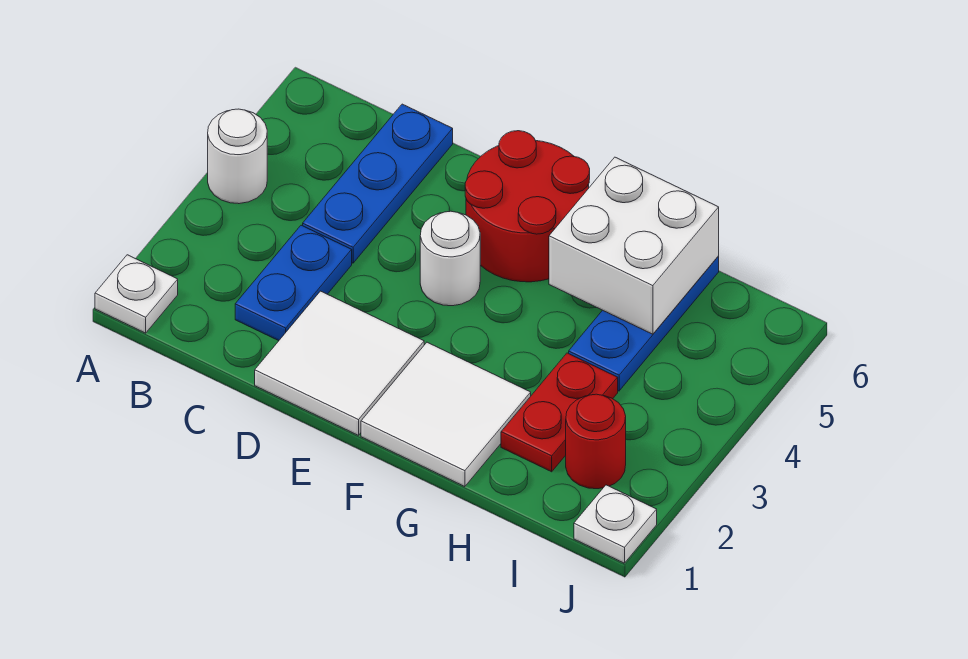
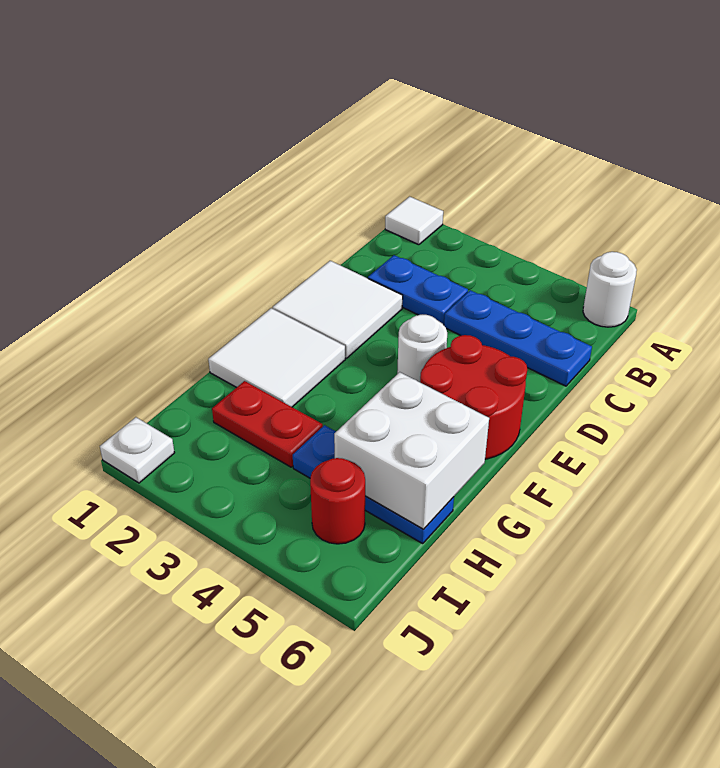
white 1x1 plate [95,255,178,333] -> white 1x1 tile [385,197,443,245]
white 1x1 round brick [208,109,267,204] -> white 1x1 round brick moved to [583,252,637,327]
red 1x1 round brick [566,394,626,489] -> red 1x1 round brick moved to [310,458,365,544]

